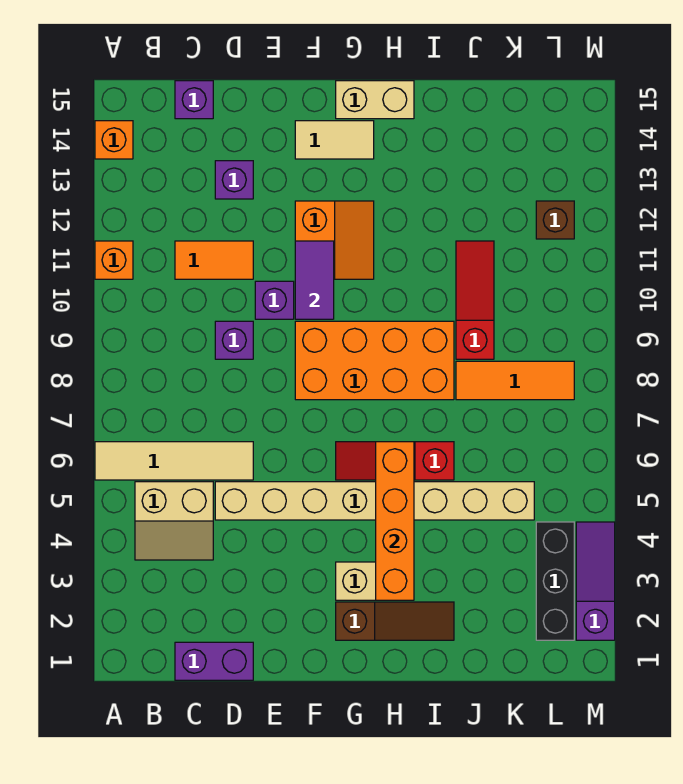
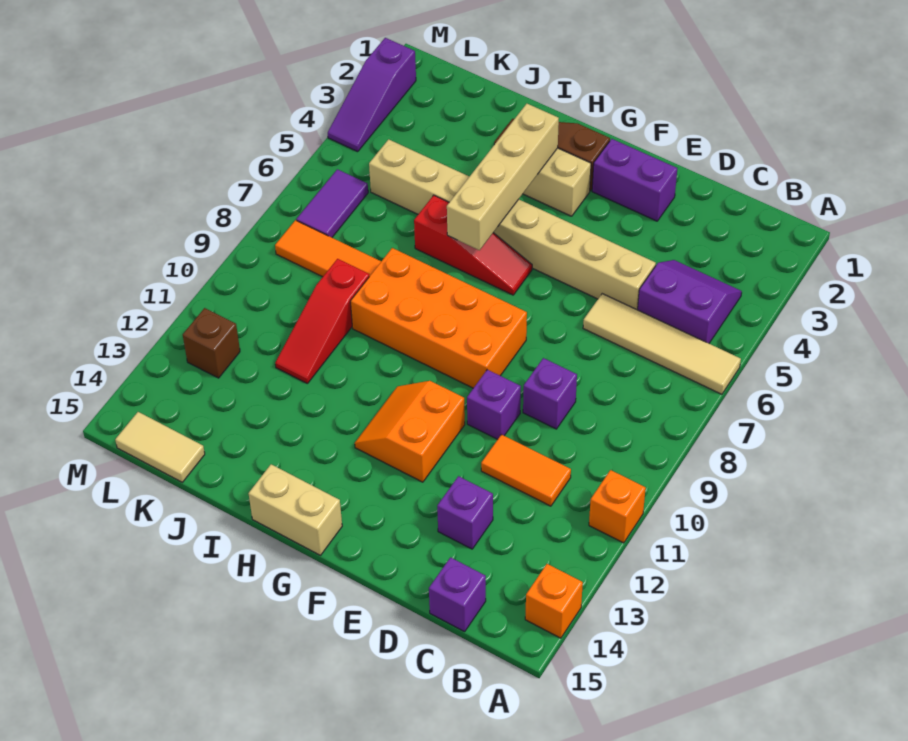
tan 2x2 slope [135,482,213,560] -> purple 2x2 slope [638,260,742,343]
purple 1x2 brick [175,642,253,680] -> purple 1x2 brick moved to [592,139,677,221]
purple 1x2 tile [295,241,334,319] -> purple 1x2 tile moved to [296,169,368,237]
tan 1x2 tile [295,121,374,159] -> tan 1x2 tile moved to [115,412,205,482]
orange 1x4 brick [376,442,414,600] -> tan 1x4 brick [447,104,559,250]
black 1x3 brick [536,522,574,640] -> none

